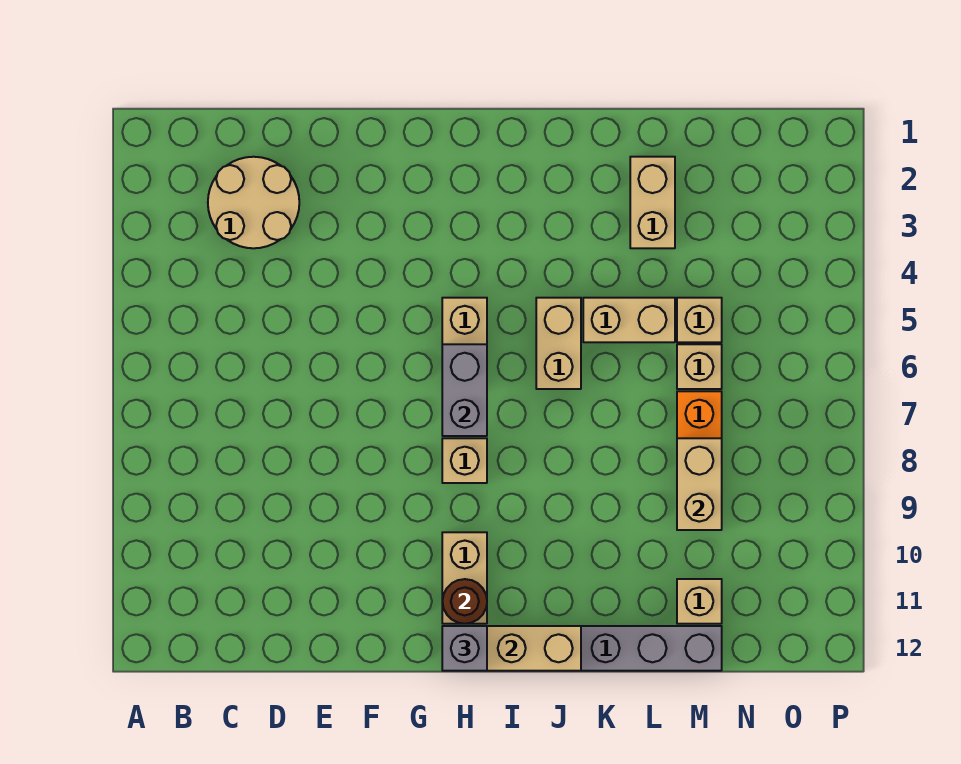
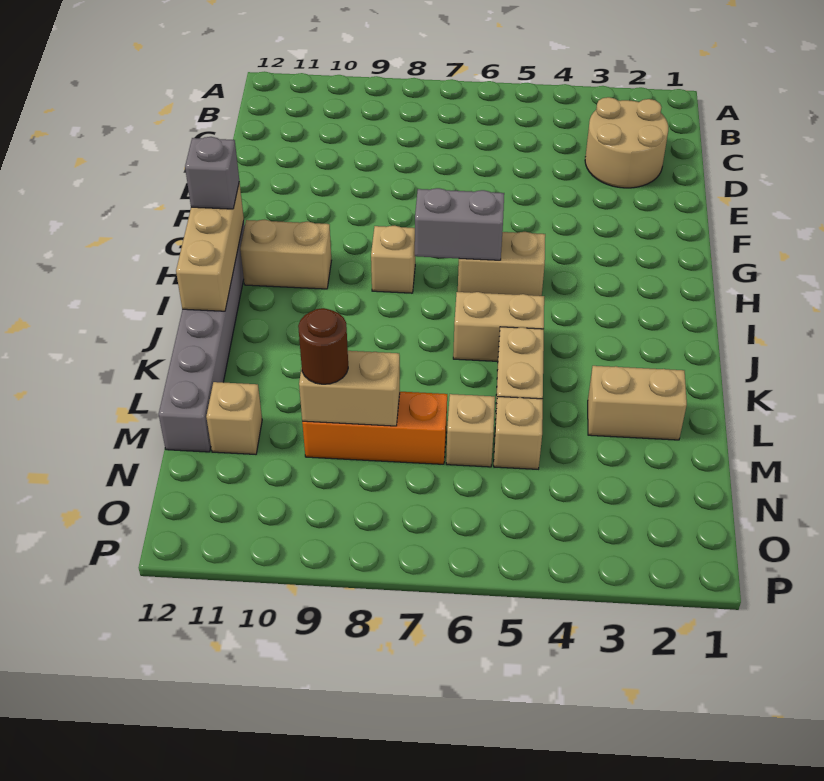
brown 1x1 round brick [442,579,487,624] -> brown 1x1 round brick moved to [298,308,348,384]

